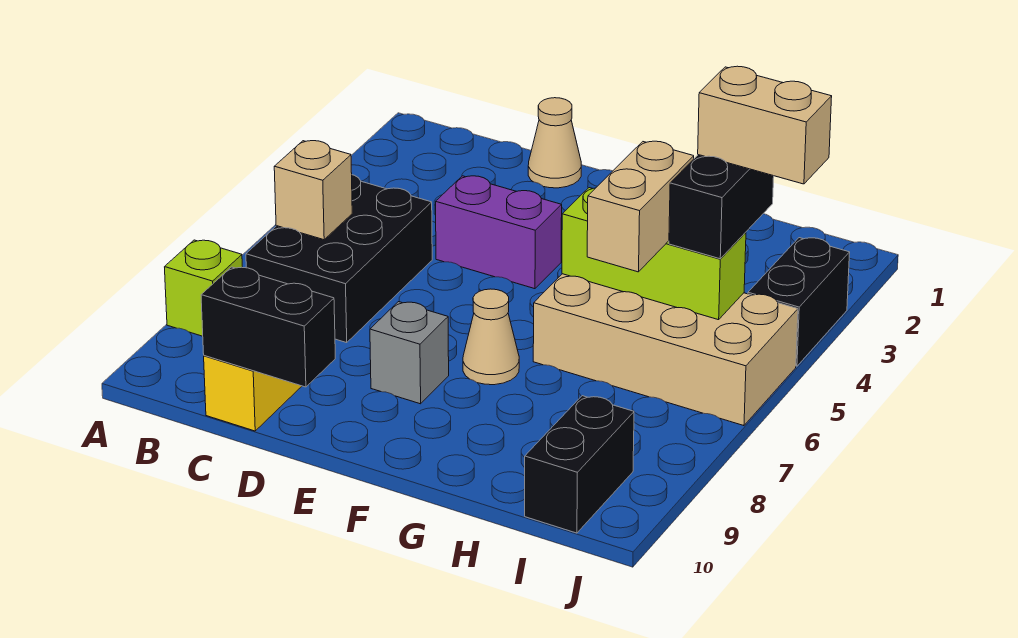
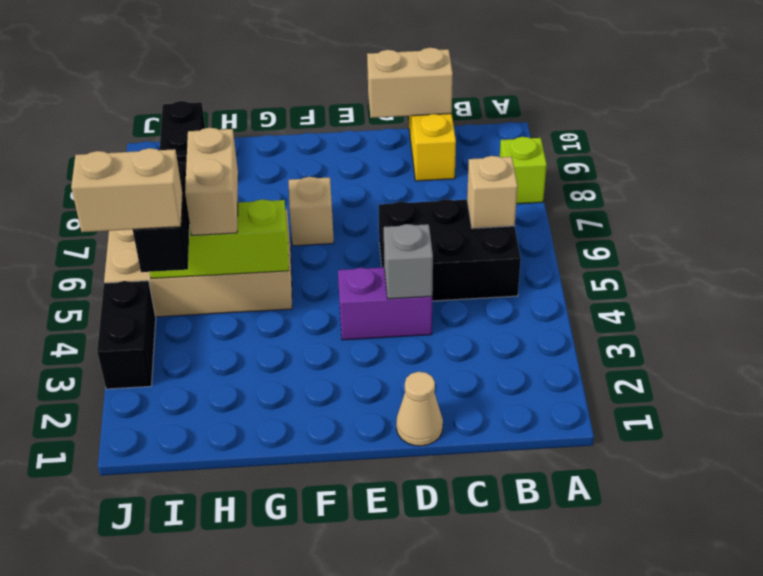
black 2x3 brick [246,175,432,343] -> black 2x3 brick turned to [379,199,521,301]
black 1x2 brick [201,267,335,387] -> tan 1x2 brick [367,48,453,118]
grey 1x1 brick [370,302,449,404] -> grey 1x1 brick moved to [384,224,433,299]
tan 1x1 cone [463,289,519,385] -> tan 1x1 brick [289,177,334,246]

